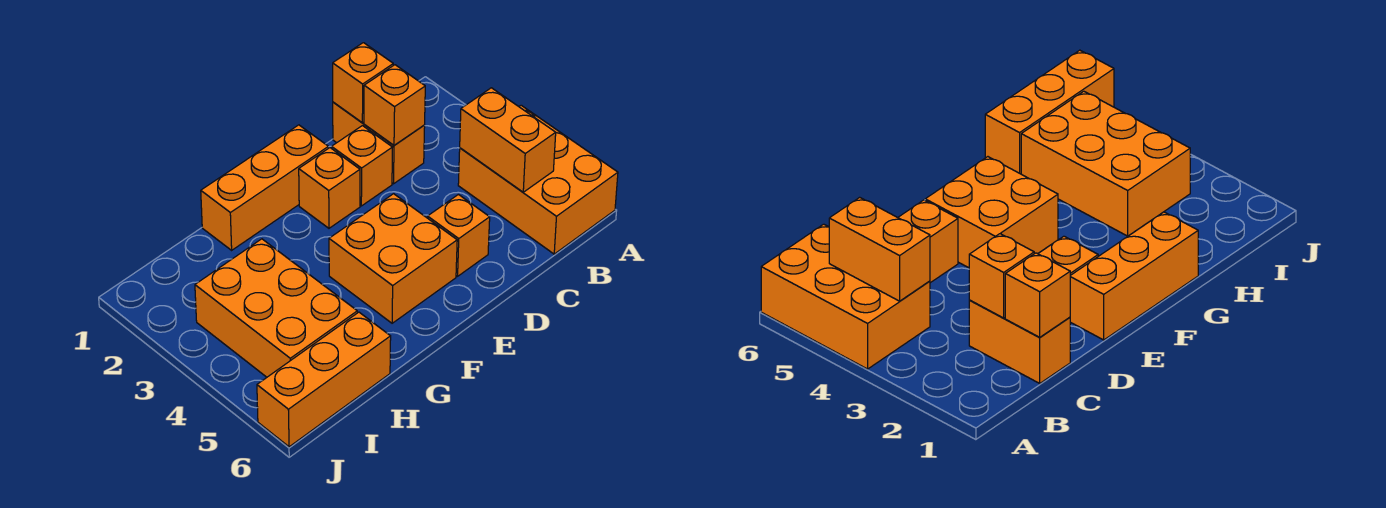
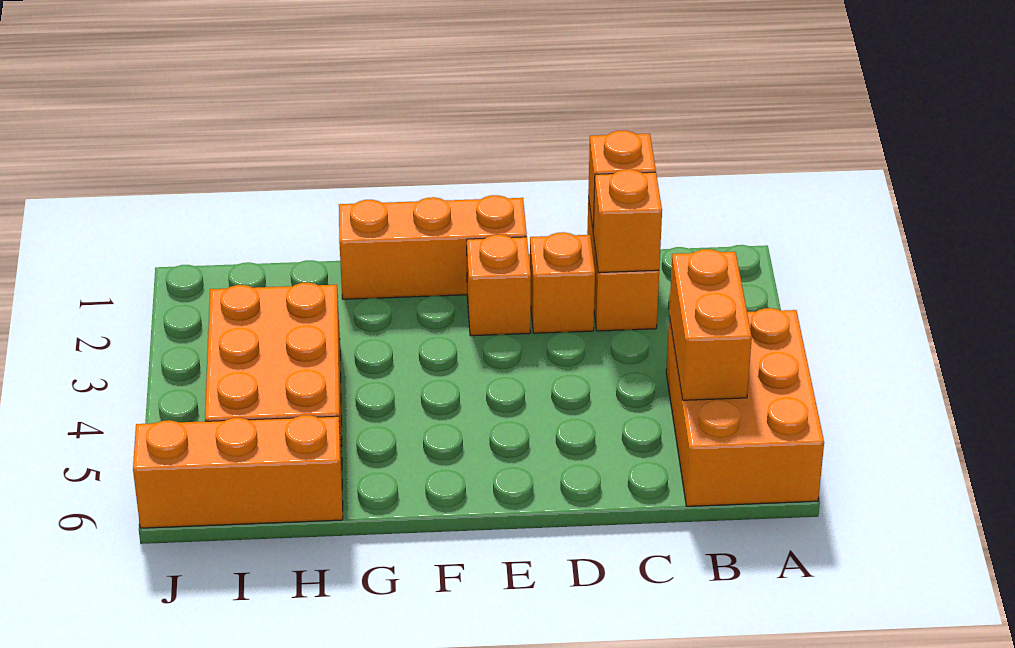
orange 1x1 brick [428,195,490,276] -> none
orange 2x2 brick [329,194,457,323] -> none

